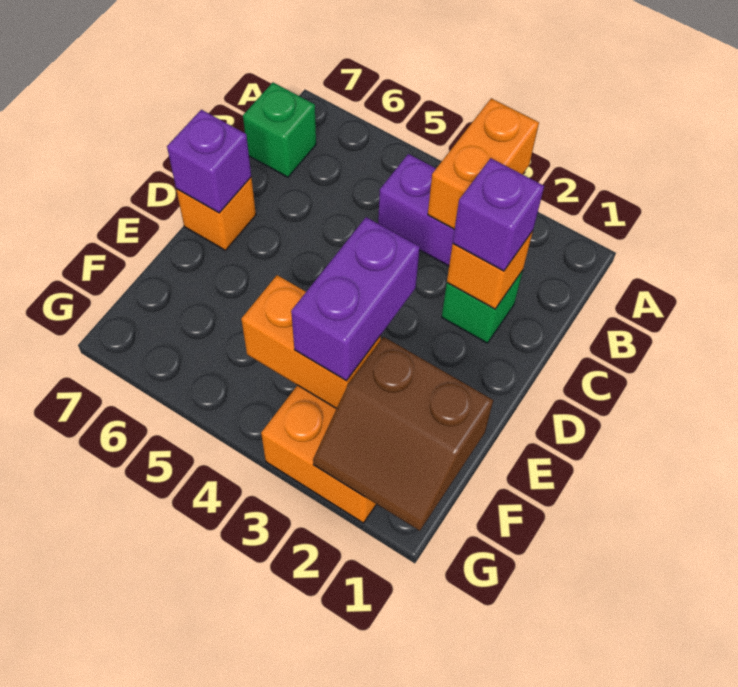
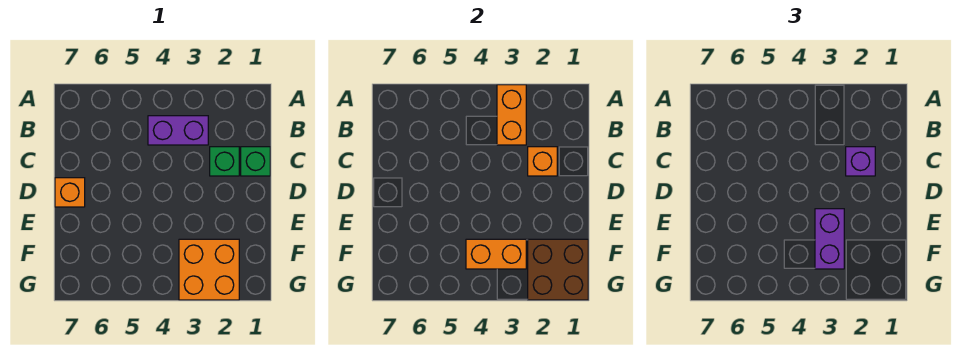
green 1x1 brick [243,83,316,177] -> green 1x1 brick moved to [241,147,270,176]
purple 1x1 brick [167,110,251,213] -> none
brown 2x2 slope [313,337,493,531] -> brown 2x2 brick [528,239,588,300]

